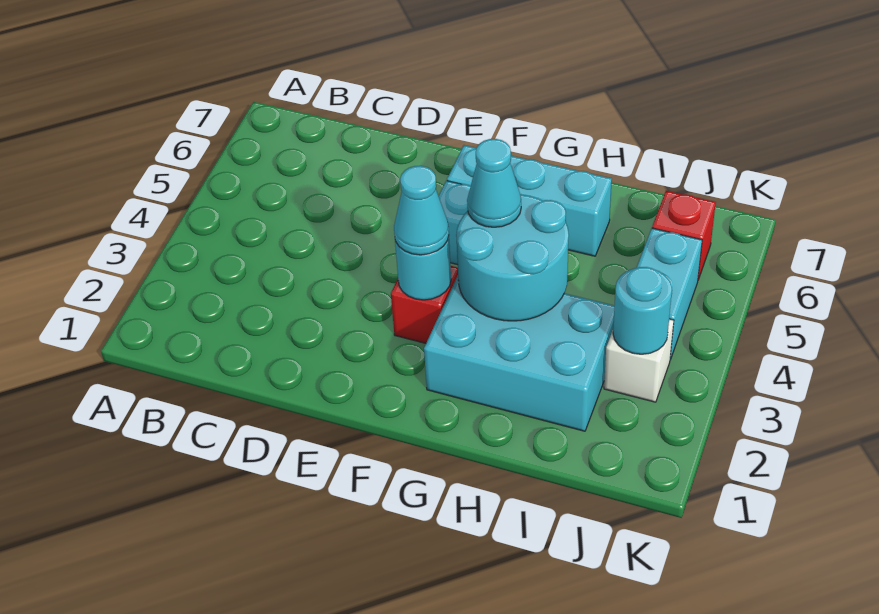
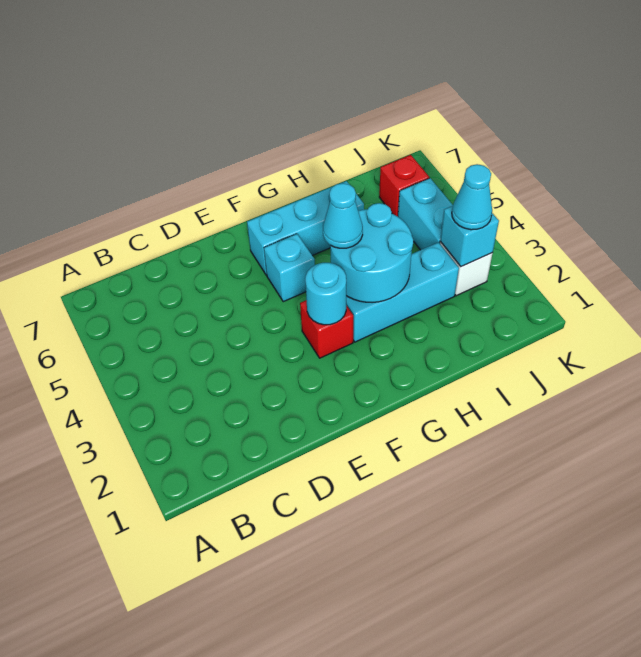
cyan 1x1 cone [394,166,449,255] -> cyan 1x1 cone moved to [452,164,492,230]
cyan 2x3 brick [424,276,614,431] -> cyan 1x3 brick [346,242,459,342]
cyan 1x1 round brick [613,267,672,354] -> cyan 1x1 brick [440,206,499,267]

